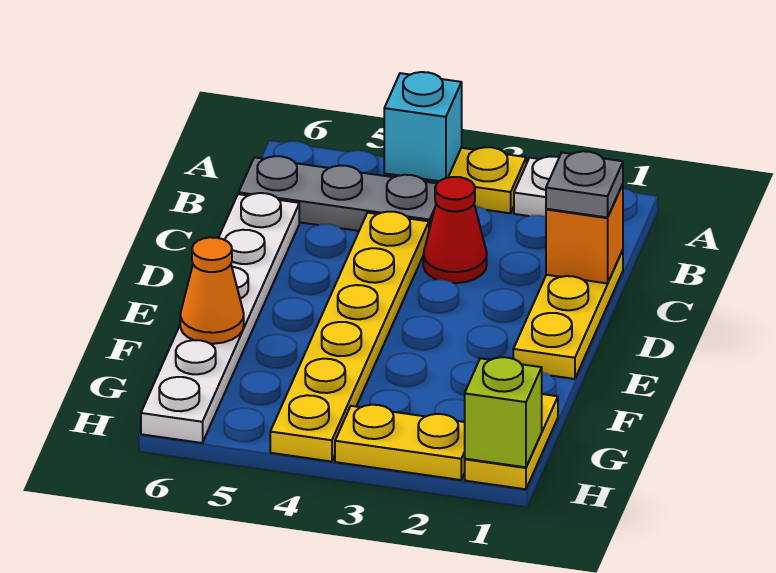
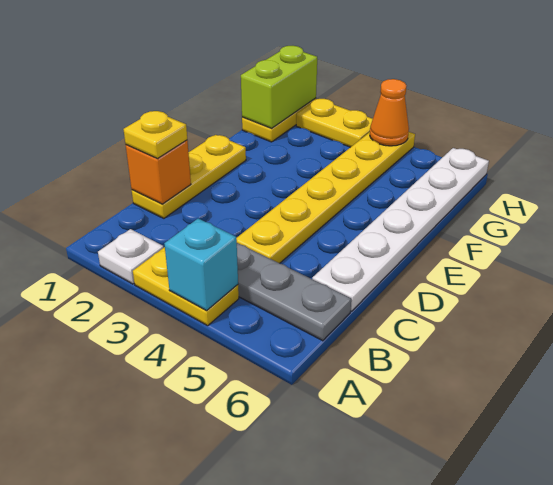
grey 1x1 plate [546,151,623,218] -> yellow 1x1 plate [123,111,187,159]
red 1x1 cone [423,177,487,283] -> none
orange 1x1 cone [180,237,244,344] -> orange 1x1 cone moved to [370,79,409,146]
lime 1x1 brick [465,357,542,467] -> lime 1x2 brick [241,46,317,129]

